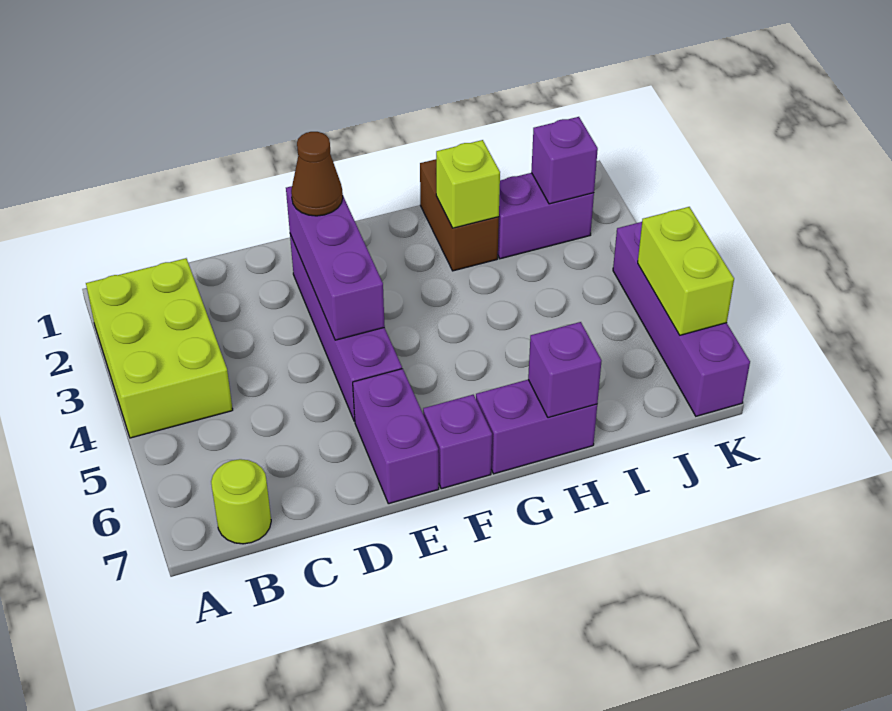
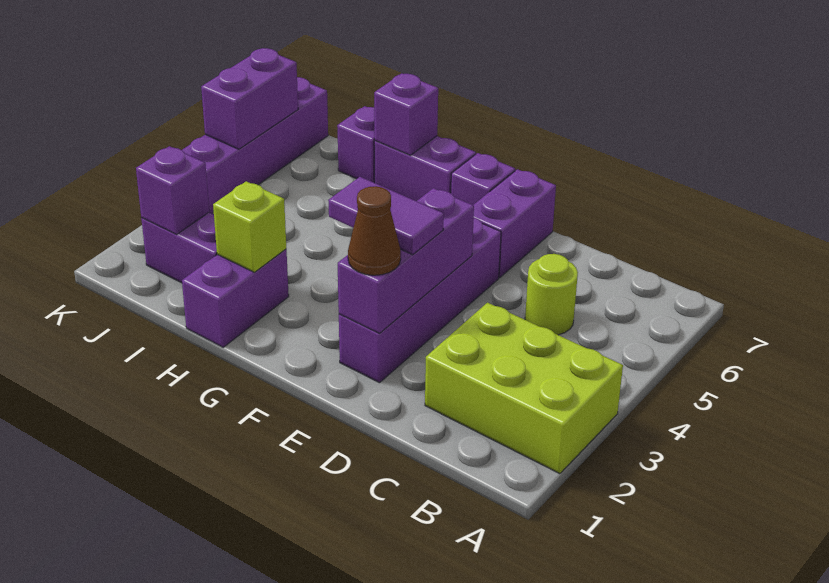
lime 2x3 brick [86,258,233,438] -> lime 2x3 brick turned to [425,303,623,474]
lime 1x1 round brick [211,459,271,544] -> lime 1x1 round brick moved to [525,254,578,335]
none -> purple 1x2 tile [328,177,444,255]
brown 1x2 brick [420,159,499,271] -> purple 1x2 brick [182,249,289,347]
none -> purple 1x1 brick [337,106,375,183]
lime 1x2 brick [638,207,734,335] -> purple 1x2 brick [201,48,298,149]

